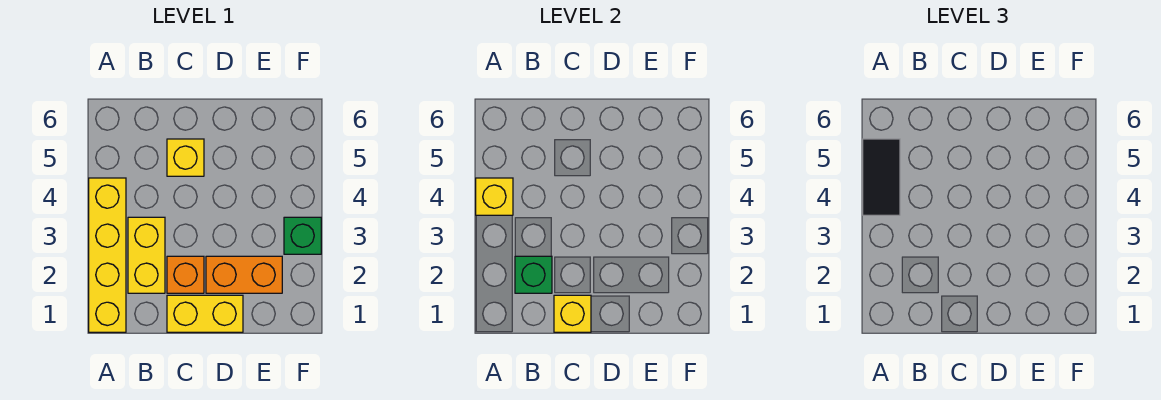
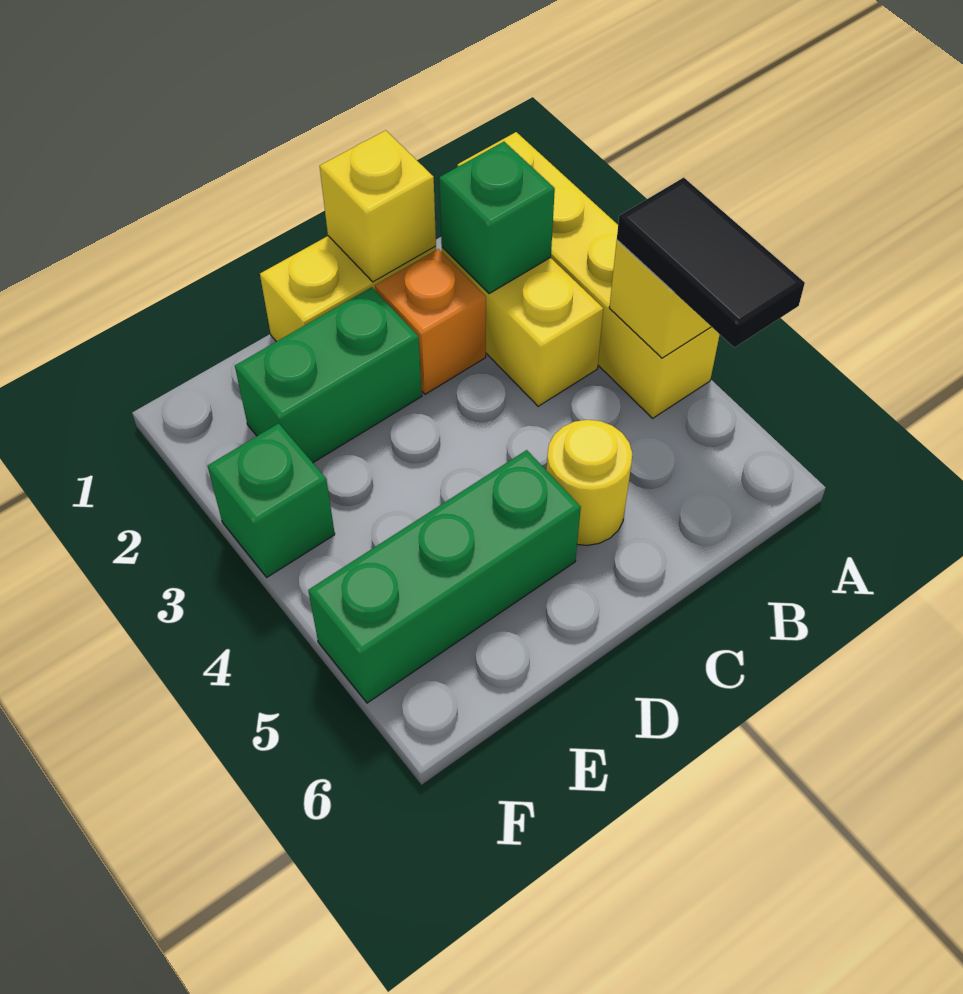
yellow 1x1 brick [167,139,204,176] -> yellow 1x1 round brick [546,420,632,545]
orange 1x2 brick [206,256,282,293] -> green 1x2 brick [235,287,422,462]
none -> green 1x3 brick [308,450,581,703]

